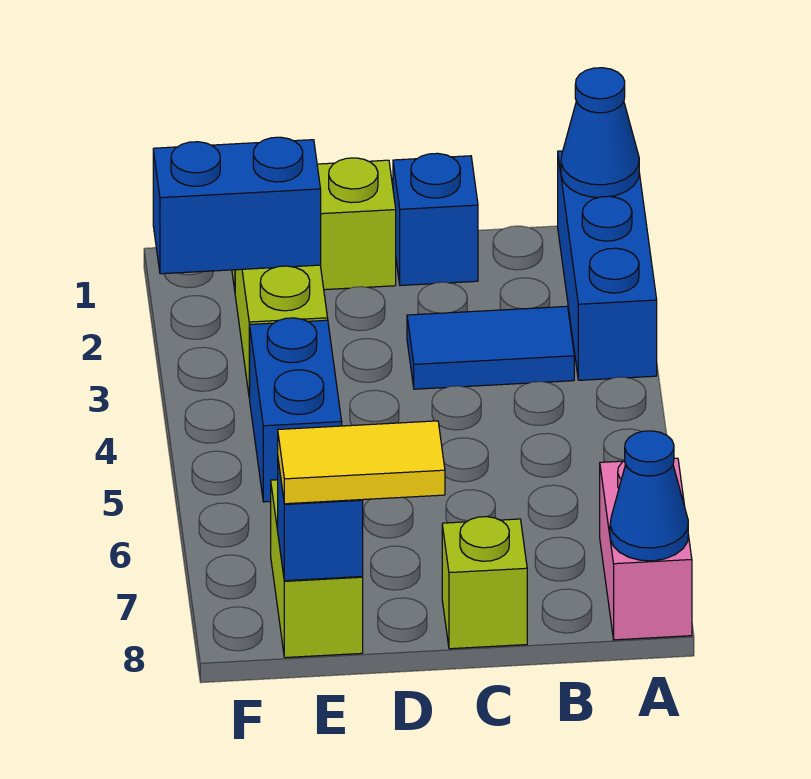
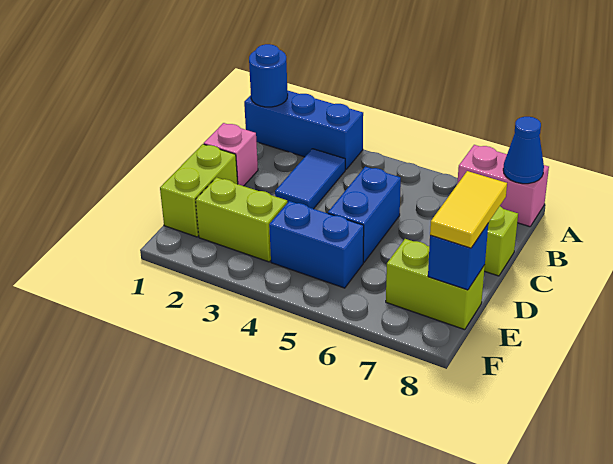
blue 1x1 cone [561,68,639,197] -> blue 1x1 round brick [249,44,288,107]
blue 1x1 brick [393,153,478,285] -> pink 1x1 brick [204,123,258,186]
blue 1x2 brick [153,137,321,274] -> blue 1x2 brick moved to [328,167,401,262]

